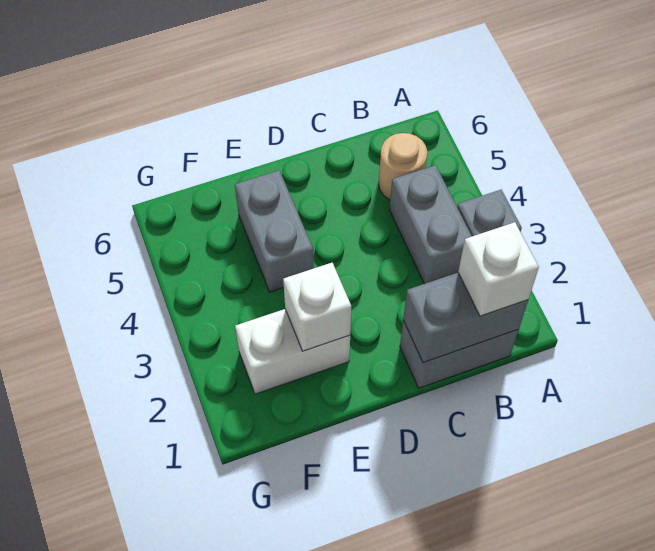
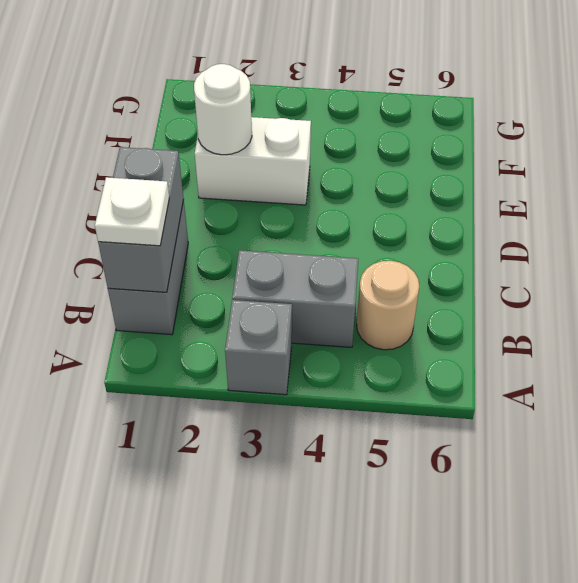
white 1x1 brick [458,222,539,316] -> white 1x1 plate [95,177,169,246]
white 1x2 brick [235,309,350,394] -> white 1x2 brick turned to [195,117,311,205]
white 1x1 brick [283,263,351,351] -> white 1x1 round brick [194,64,252,155]
grey 1x2 brick [235,171,314,292] -> none

